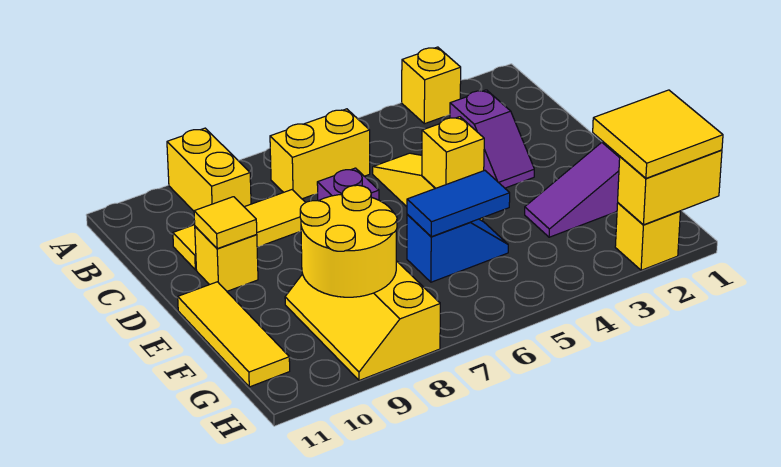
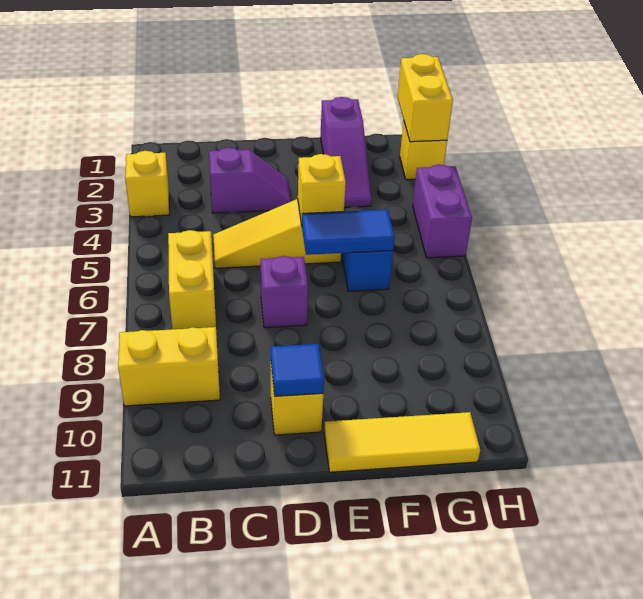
yellow 1x3 tile [173,190,306,270] -> none
yellow 1x1 tile [194,197,257,249] -> blue 1x1 tile [271,344,324,396]
blue 1x2 tile [407,171,510,237] -> blue 1x2 tile turned to [302,210,395,255]
yellow 2x3 slope [285,261,440,380] -> none
yellow 2x2 round brick [300,185,397,297] -> none
yellow 2x2 tile [593,90,723,178] -> none
none -> purple 1x2 brick [413,164,472,258]

